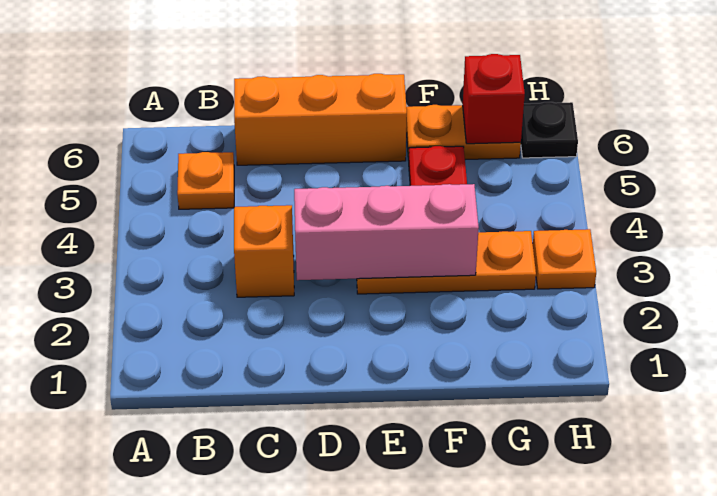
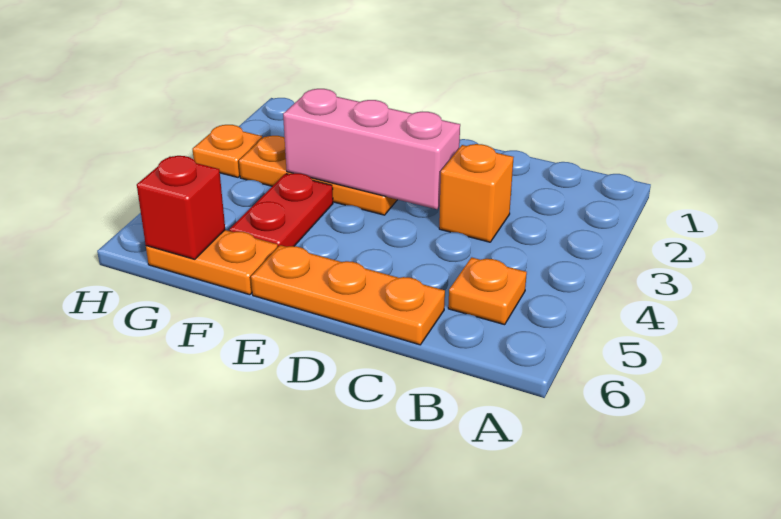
orange 1x3 brick [234,74,407,165] -> orange 1x3 plate [251,245,445,345]
black 1x1 plate [521,102,578,158] -> none

